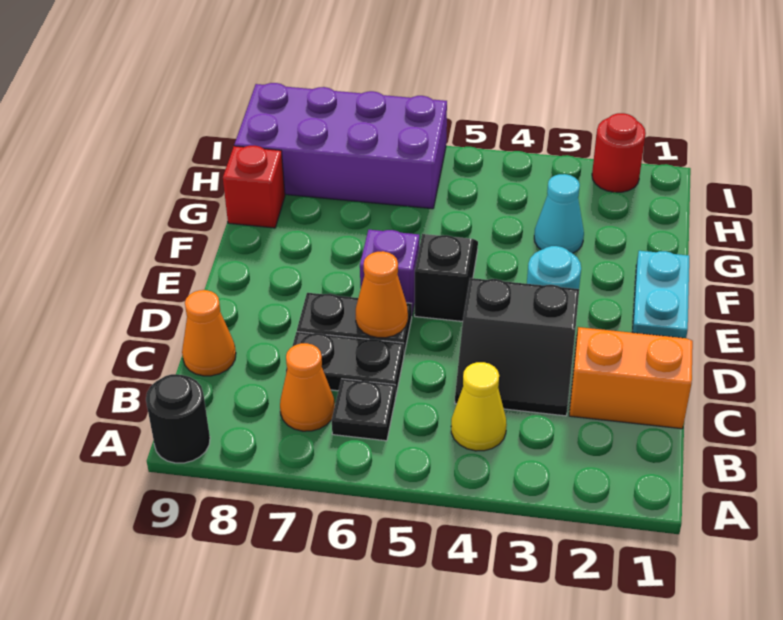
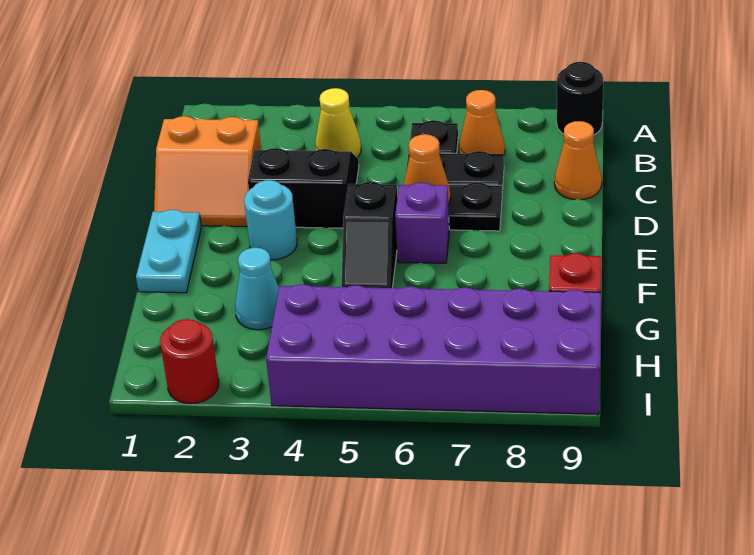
purple 2x4 brick [234,83,447,209] -> purple 2x6 brick [266,284,601,414]

